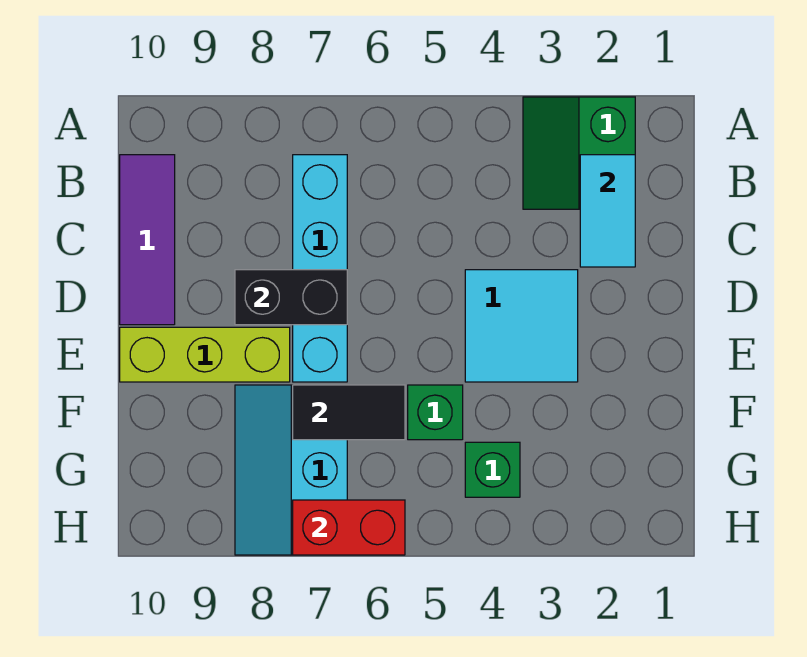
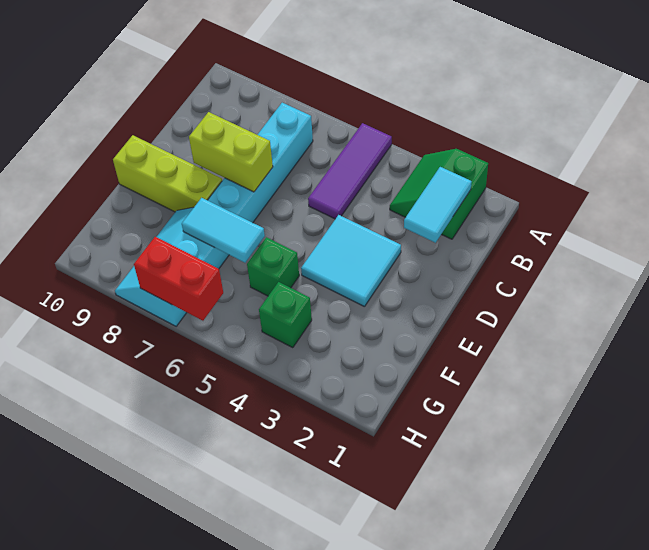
purple 1x3 tile [120,155,175,325] -> purple 1x3 tile moved to [308,123,392,219]
black 1x2 brick [235,270,347,325] -> lime 1x2 brick [189,112,273,192]
black 1x2 tile [293,385,405,440] -> cyan 1x2 tile [182,198,265,263]

